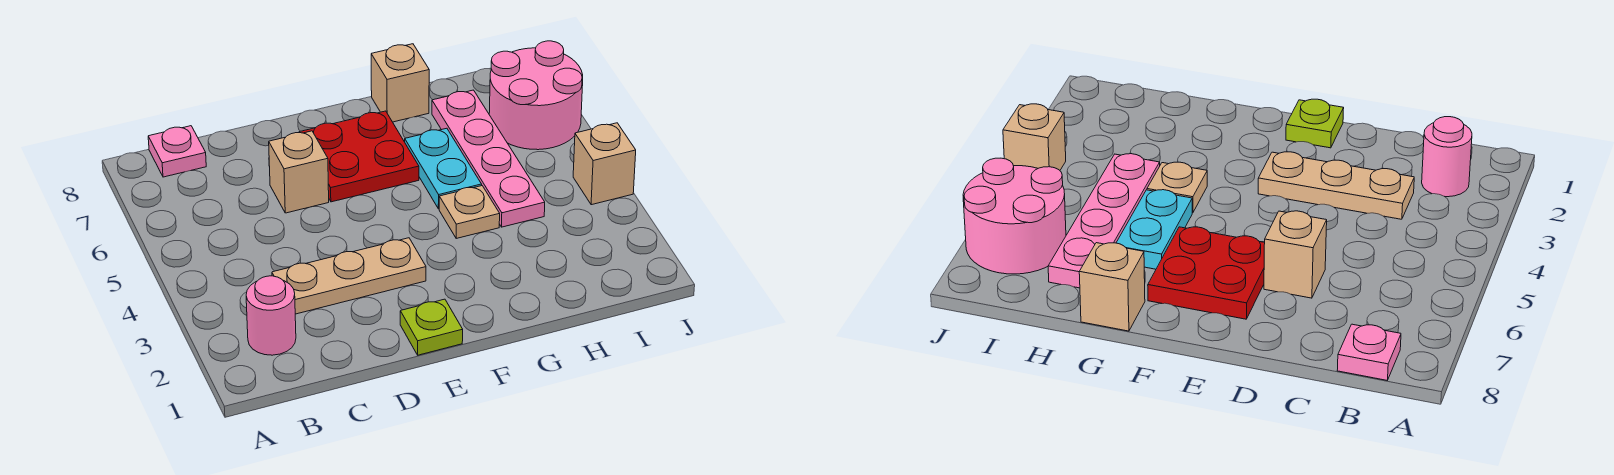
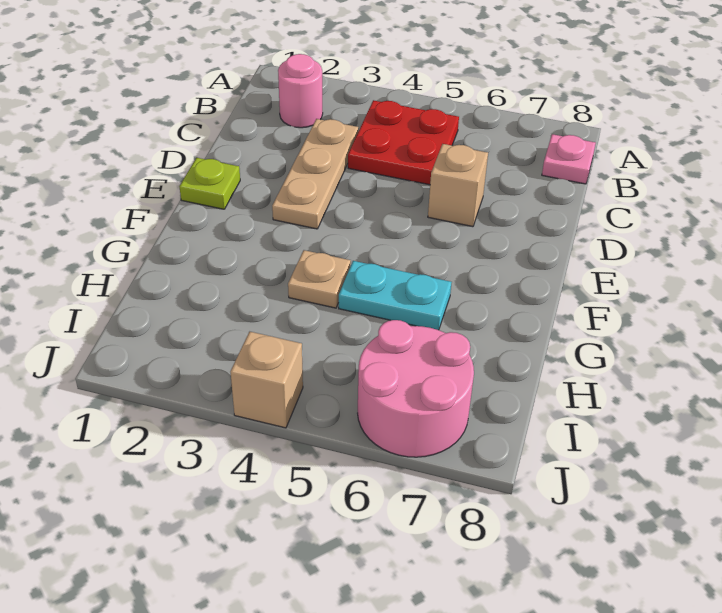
red 2x2 plate [299,111,419,202] -> red 2x2 plate moved to [348,100,459,185]
tan 1x1 brick [371,44,429,122] -> none
pink 1x4 plate [432,90,545,227] -> none

